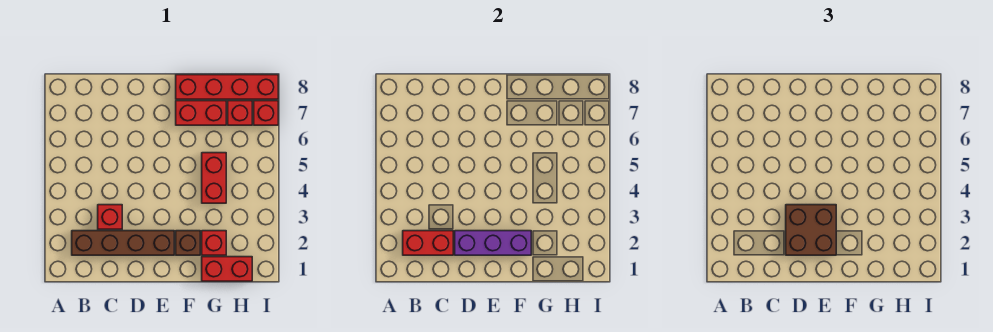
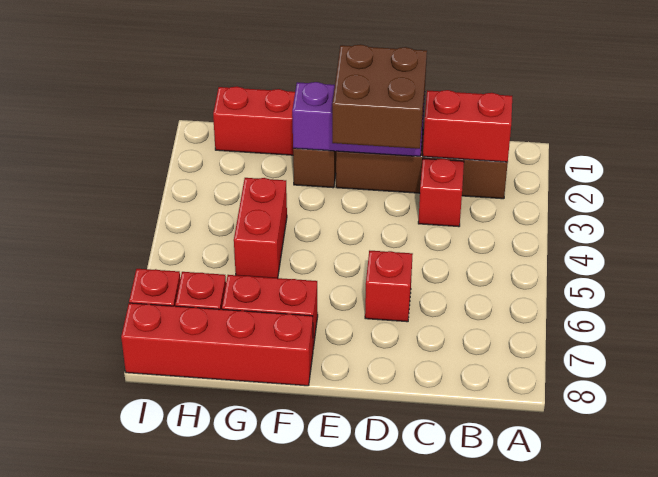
red 1x1 brick [202,231,226,255] -> red 1x1 brick moved to [365,251,413,322]

